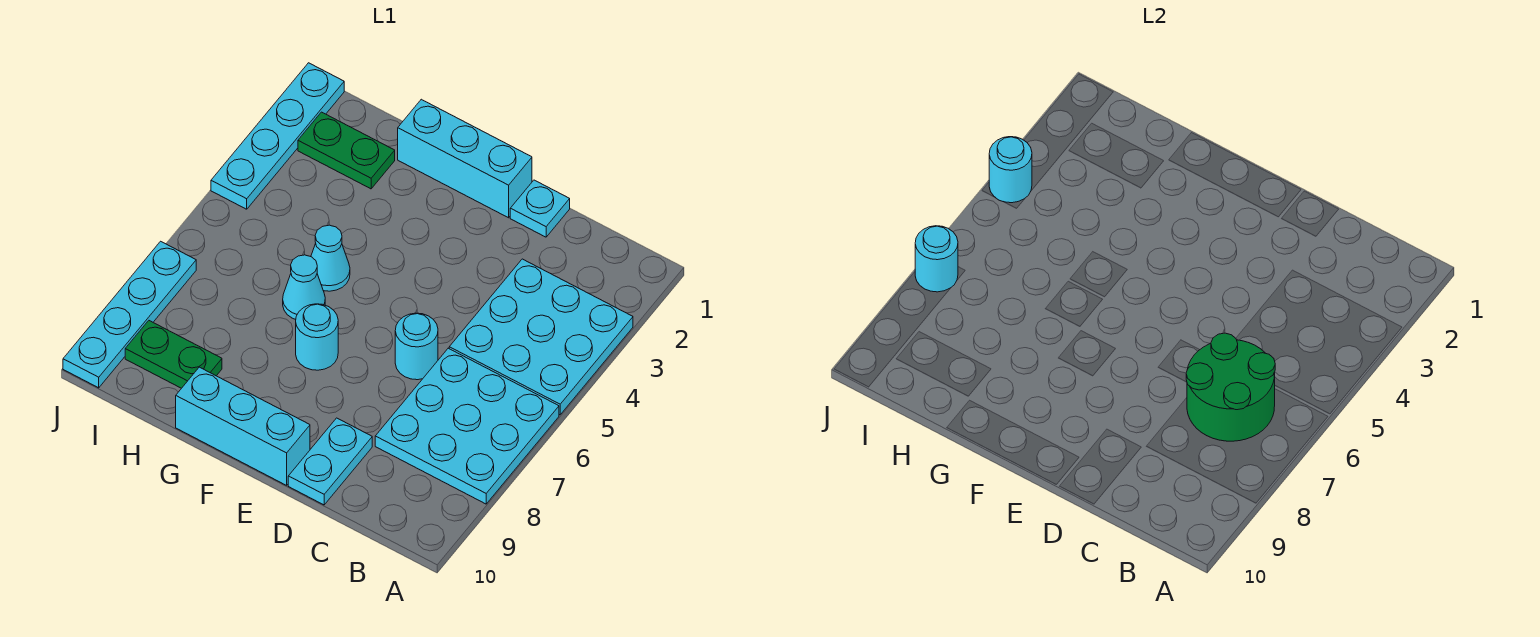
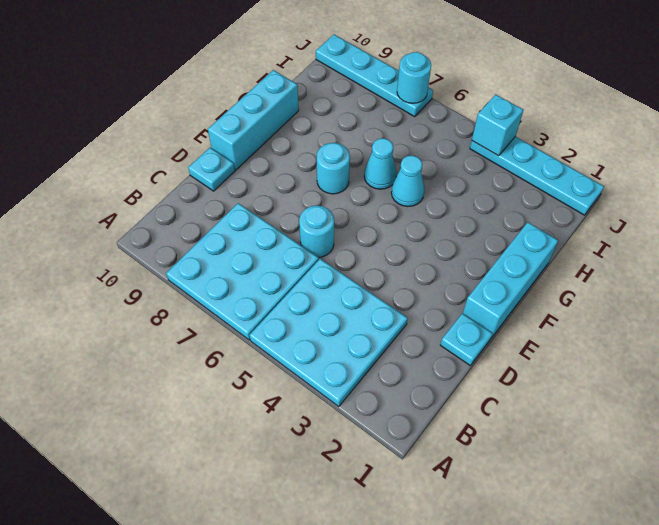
green 2x2 round brick [1186,333,1275,441] -> none
cyan 1x2 plate [288,418,372,505] -> cyan 1x1 plate [188,148,235,191]
green 1x2 plate [298,112,395,189] -> none
green 1x2 plate [125,321,222,388] -> none
cyan 1x1 round brick [989,137,1032,203] -> cyan 1x1 brick [472,95,523,156]

